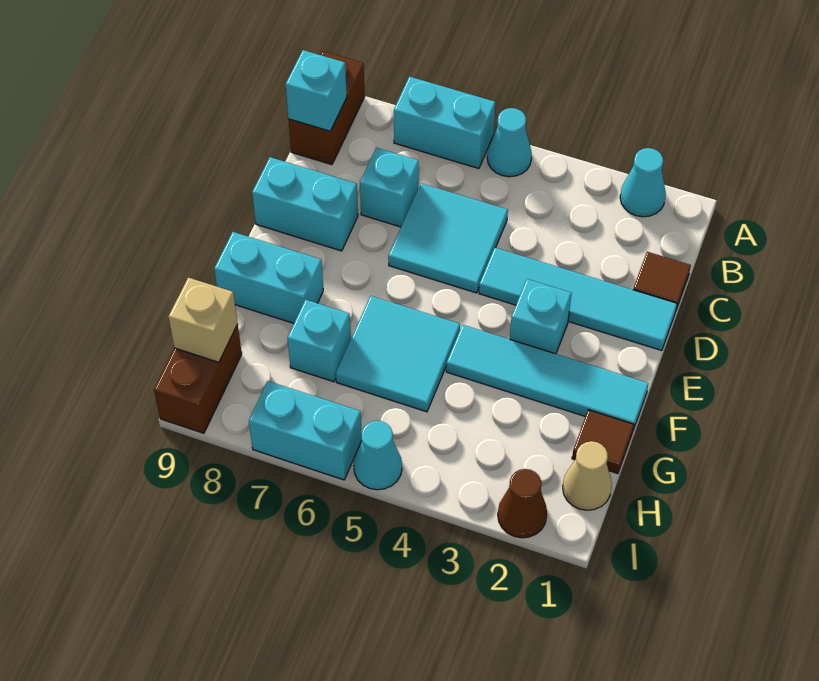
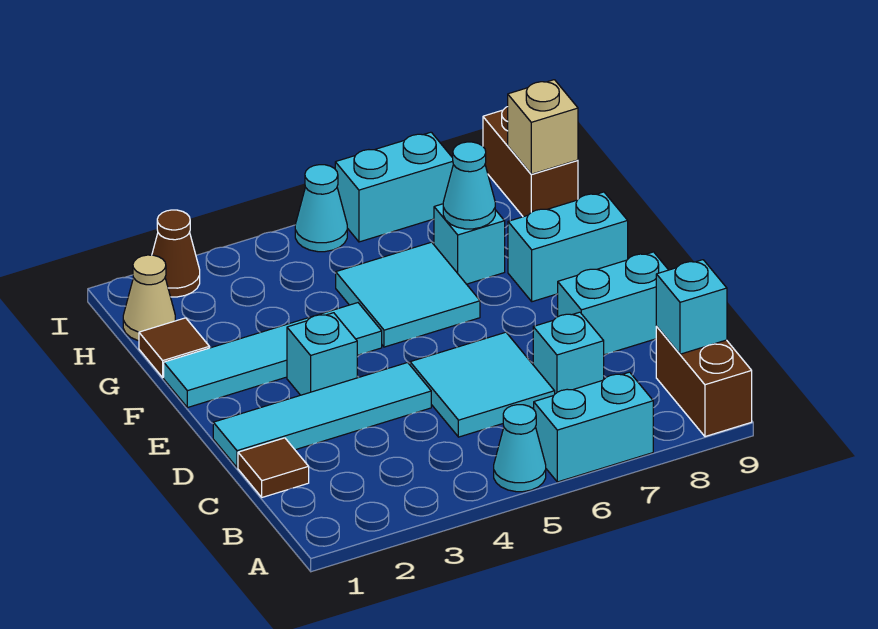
cyan 1x1 cone [620,148,666,217] -> cyan 1x1 cone moved to [443,142,495,229]

